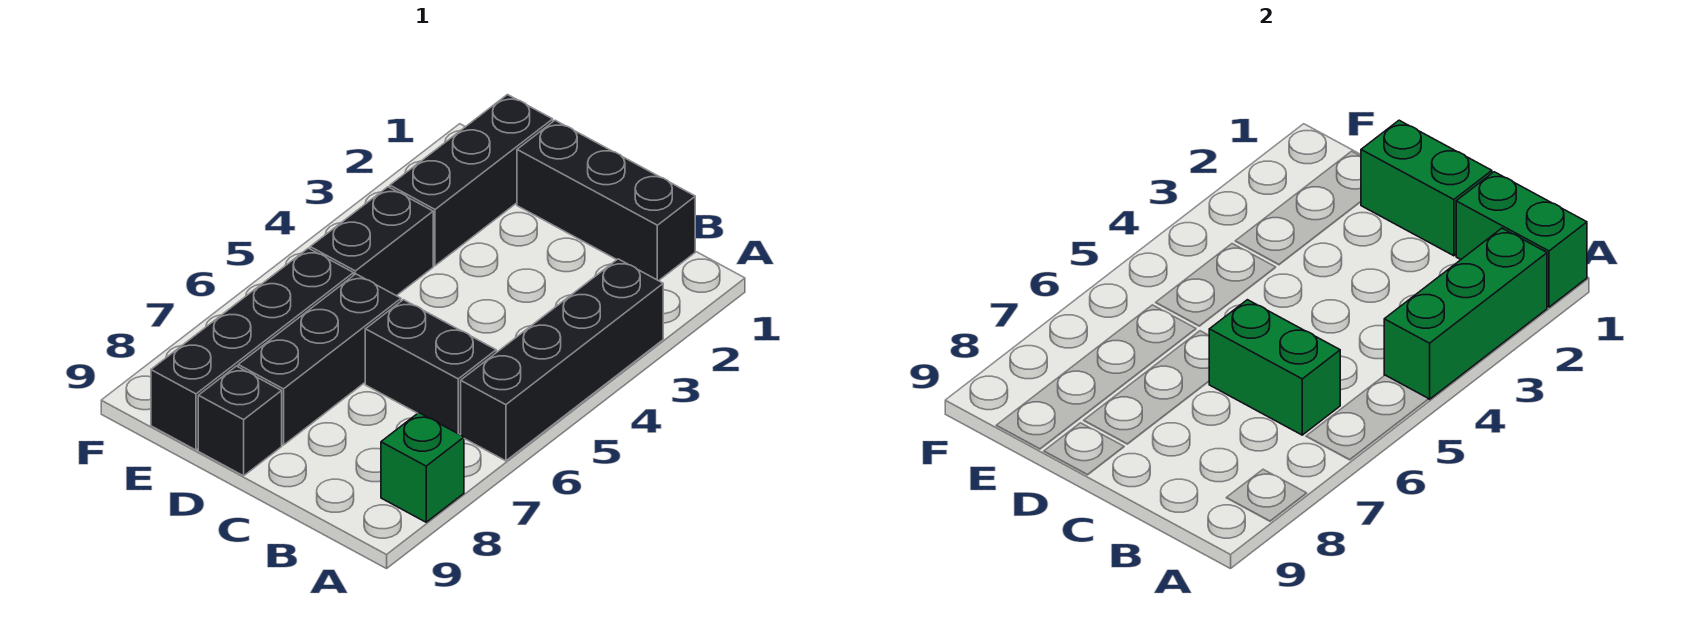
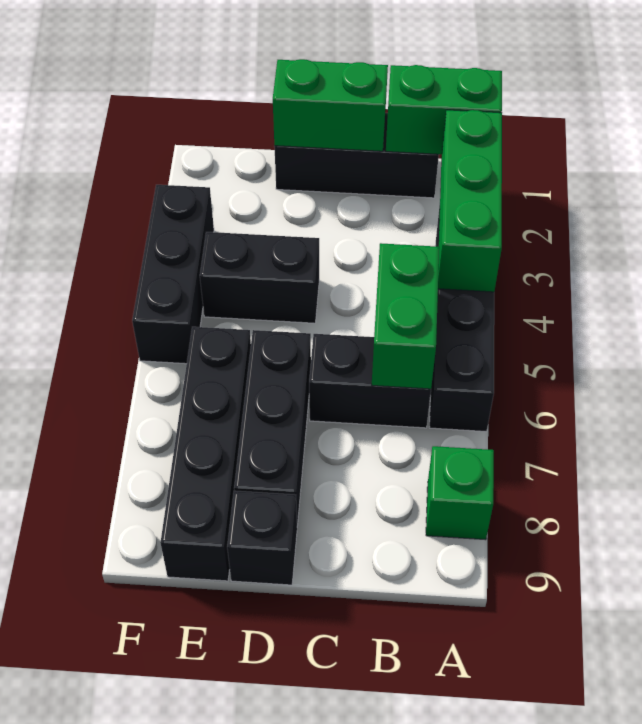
green 1x2 brick [1209,300,1340,435] -> green 1x2 brick turned to [372,243,439,389]
black 1x3 brick [390,95,553,266] -> black 1x3 brick moved to [132,185,214,364]
black 1x2 brick [310,187,433,296] -> black 1x2 brick turned to [200,232,319,323]

